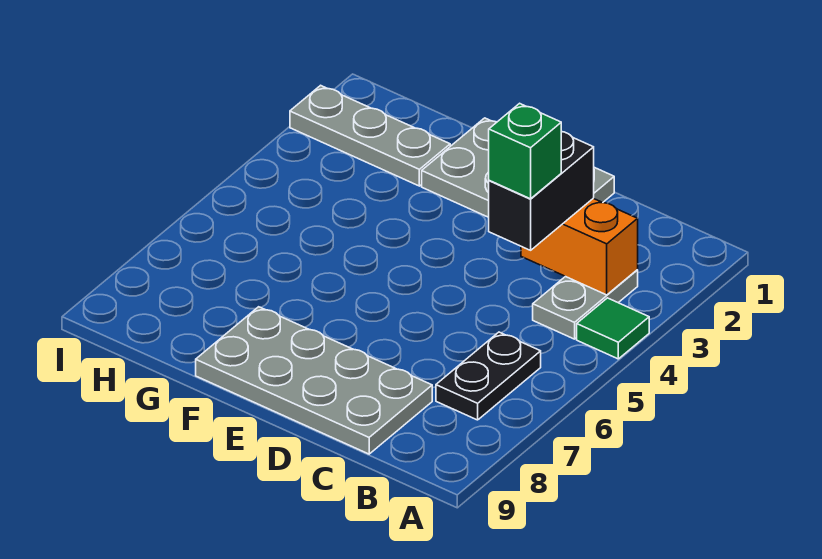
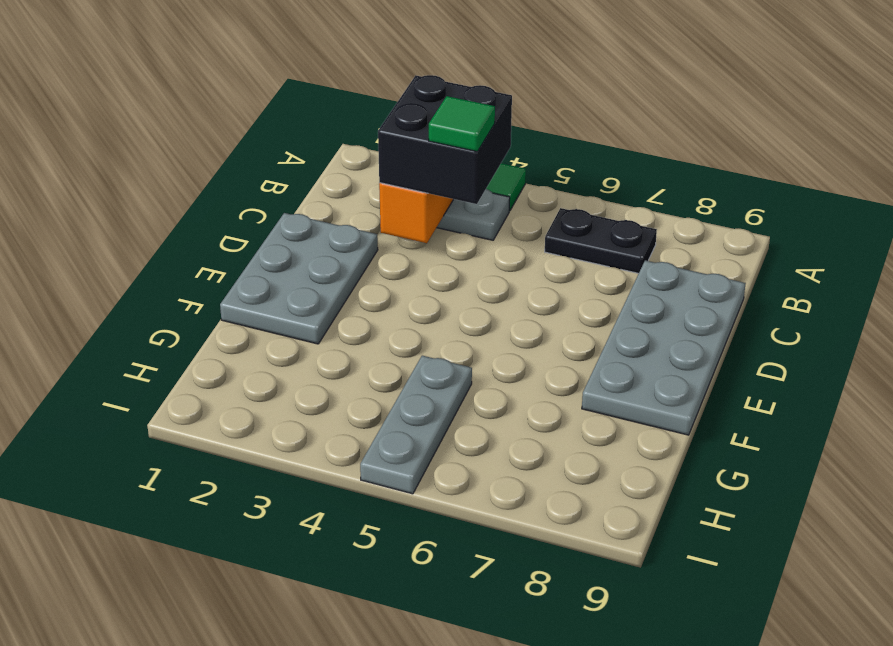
black 1x2 brick [489,132,594,250] -> black 2x2 brick [378,75,512,204]
green 1x1 brick [489,103,561,199] -> green 1x1 tile [429,96,495,152]
grey 1x3 plate [290,85,450,186] -> grey 1x3 plate moved to [360,356,472,494]

